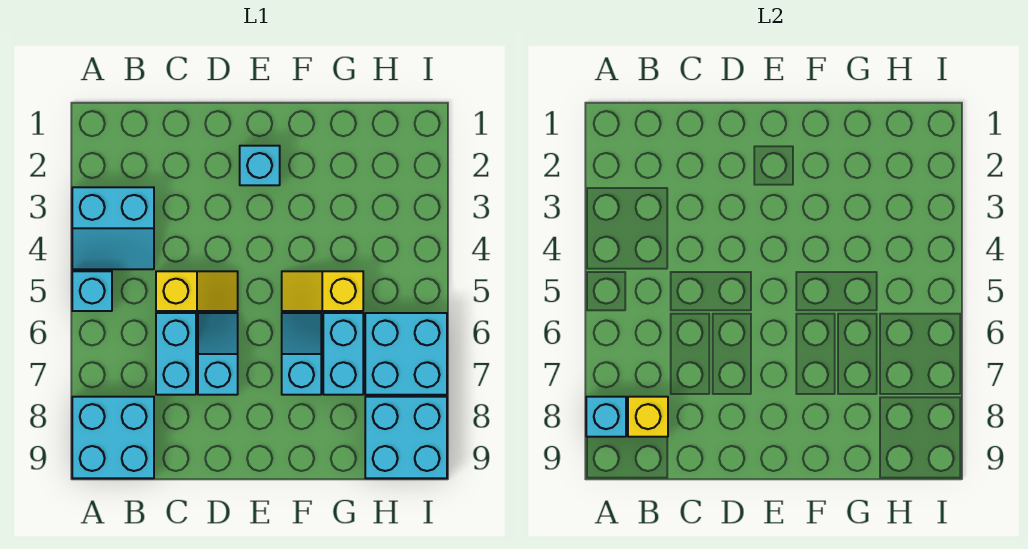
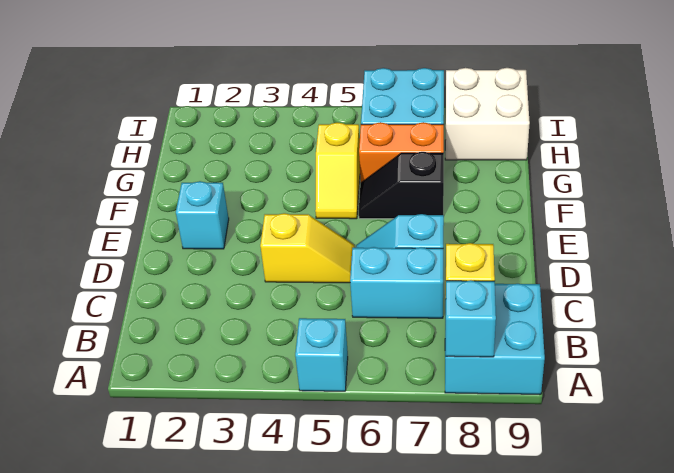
cyan 2x2 slope [72,187,154,269] -> none
yellow 1x2 slope [156,271,238,311] -> yellow 1x2 slope turned to [260,213,354,283]
cyan 1x2 slope [282,313,321,395] -> black 1x2 slope [359,152,444,219]
cyan 1x2 brick [323,313,363,395] -> orange 1x2 brick [359,122,444,182]
cyan 2x2 brick [365,397,447,478] -> white 2x2 brick [445,68,530,160]

